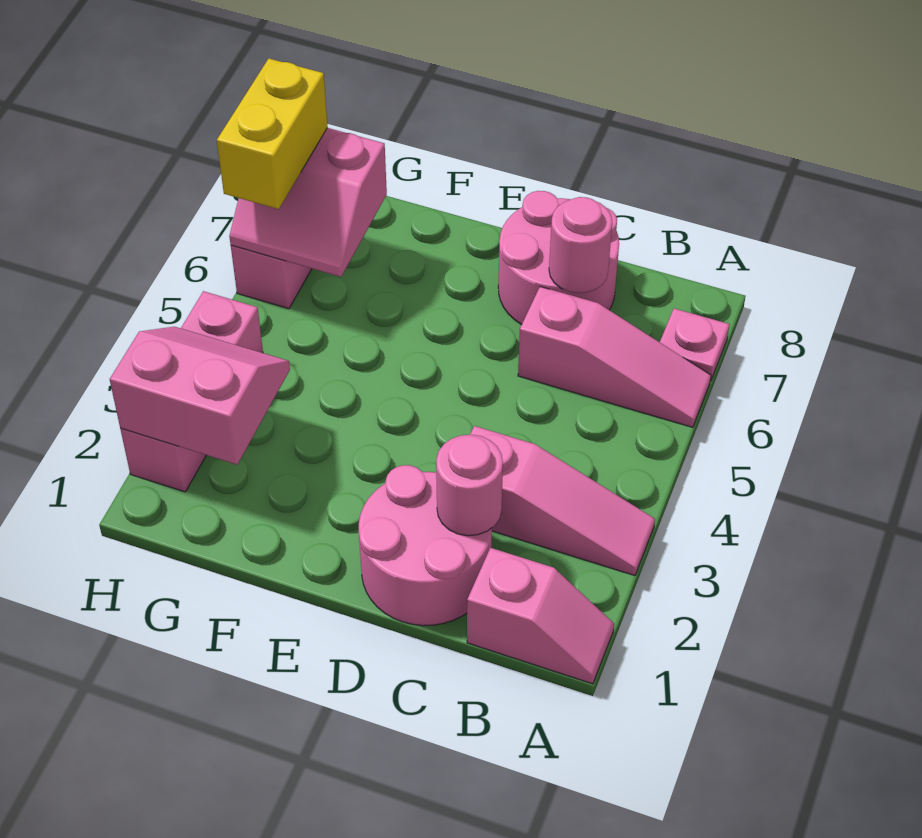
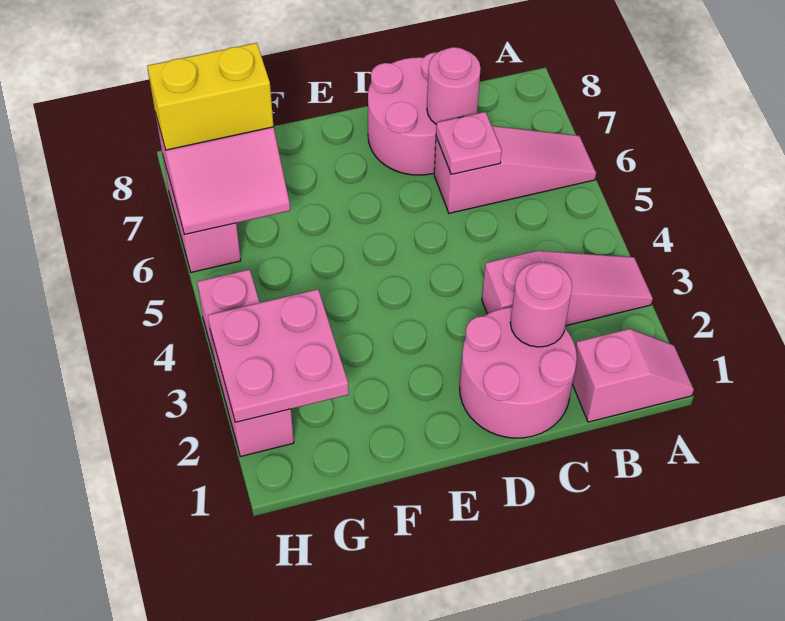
pink 1x1 plate [660,308,730,381] -> pink 1x1 plate moved to [436,112,502,174]
pink 2x2 slope [110,327,290,465] -> pink 2x2 plate [208,289,349,422]
yellow 1x2 brick [217,59,328,209] -> yellow 1x2 brick turned to [147,43,274,150]

